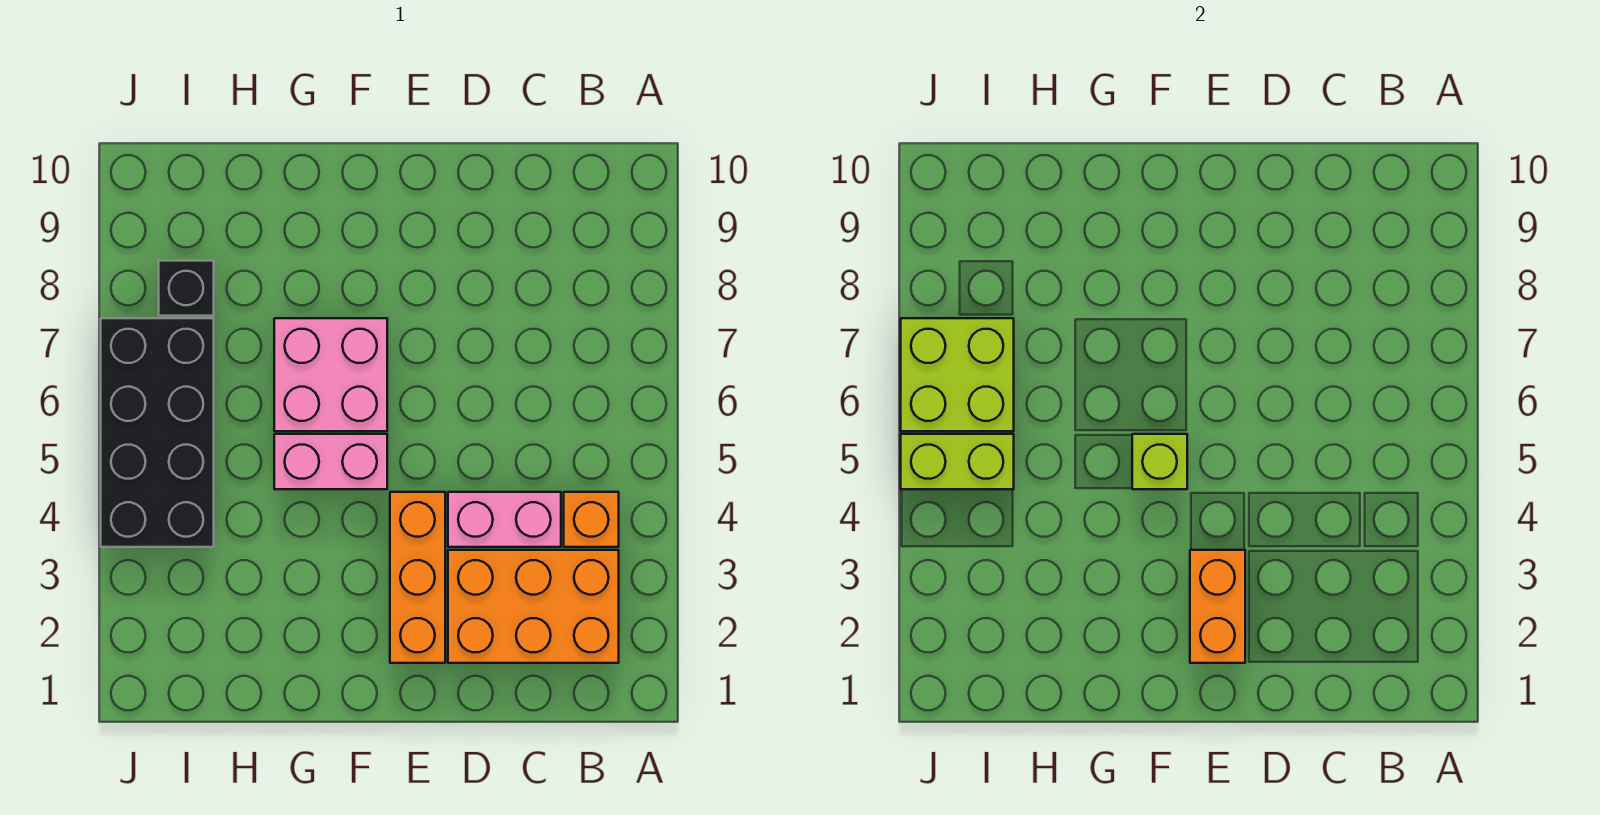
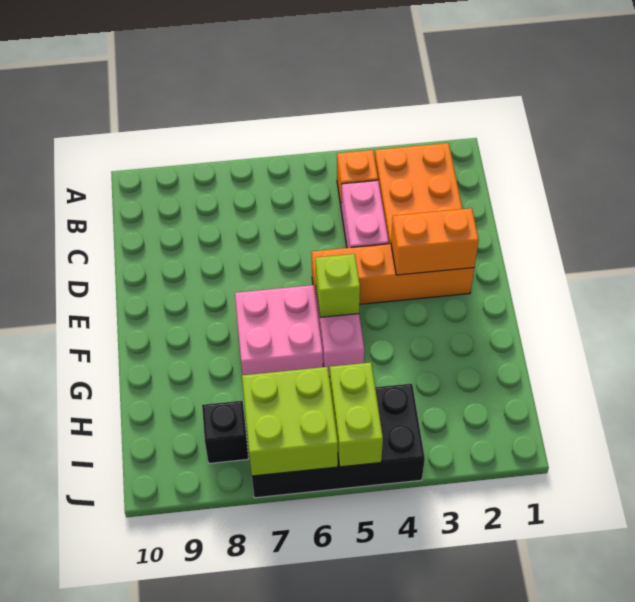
orange 1x3 brick [390,492,445,663] -> orange 1x4 brick [311,244,474,304]

